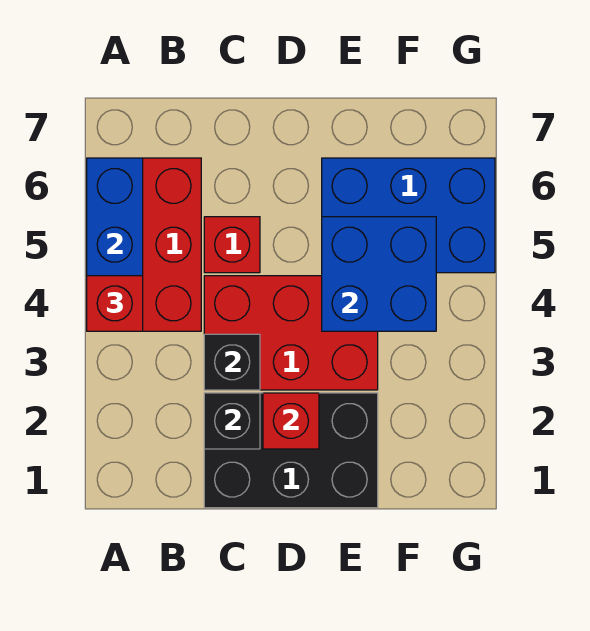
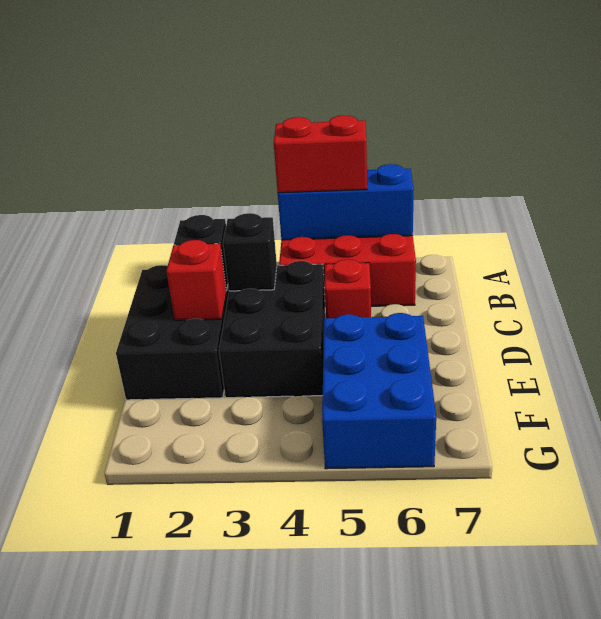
red 1x1 brick [87,276,143,331] -> red 1x2 brick [274,116,367,193]
red 2x3 brick [204,276,378,390] -> black 2x3 brick [219,261,325,398]
blue 2x2 brick [322,217,436,331] -> none

